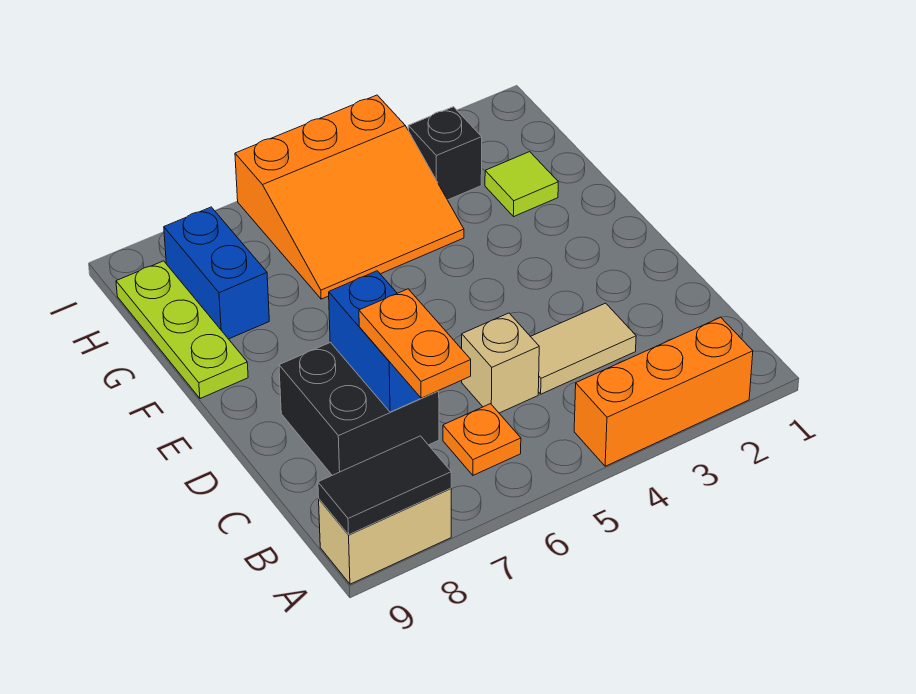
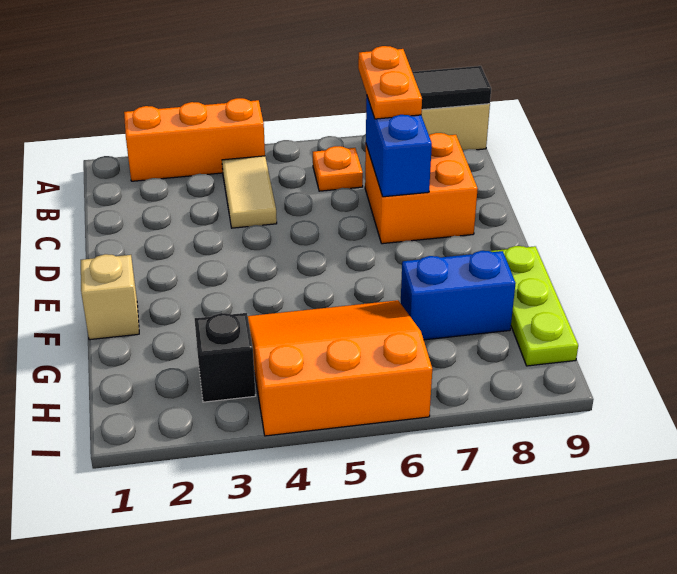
tan 1x2 tile [530,303,636,394] -> tan 1x2 tile turned to [222,156,277,228]
tan 1x1 brick [462,313,539,413] -> tan 1x1 brick moved to [81,254,139,340]
black 2x2 brick [279,342,439,475] -> orange 2x2 brick [365,133,478,244]
lime 1x1 tile [485,152,558,217] -> none
blue 1x2 brick [164,207,269,339] -> blue 1x2 brick turned to [401,251,516,340]

